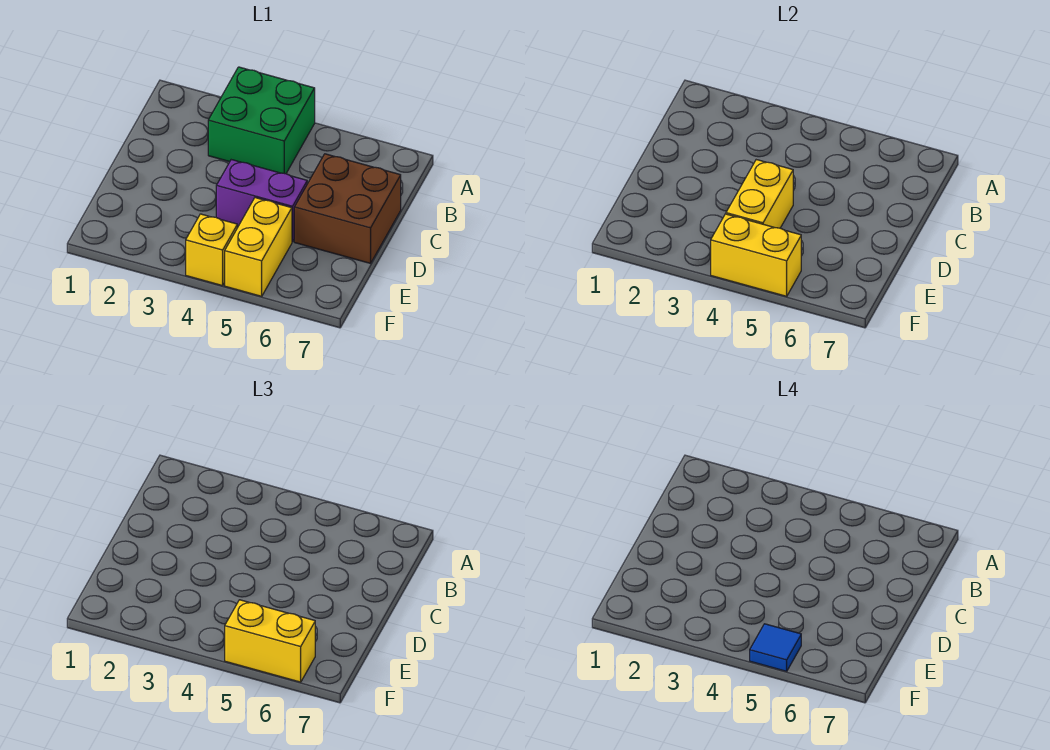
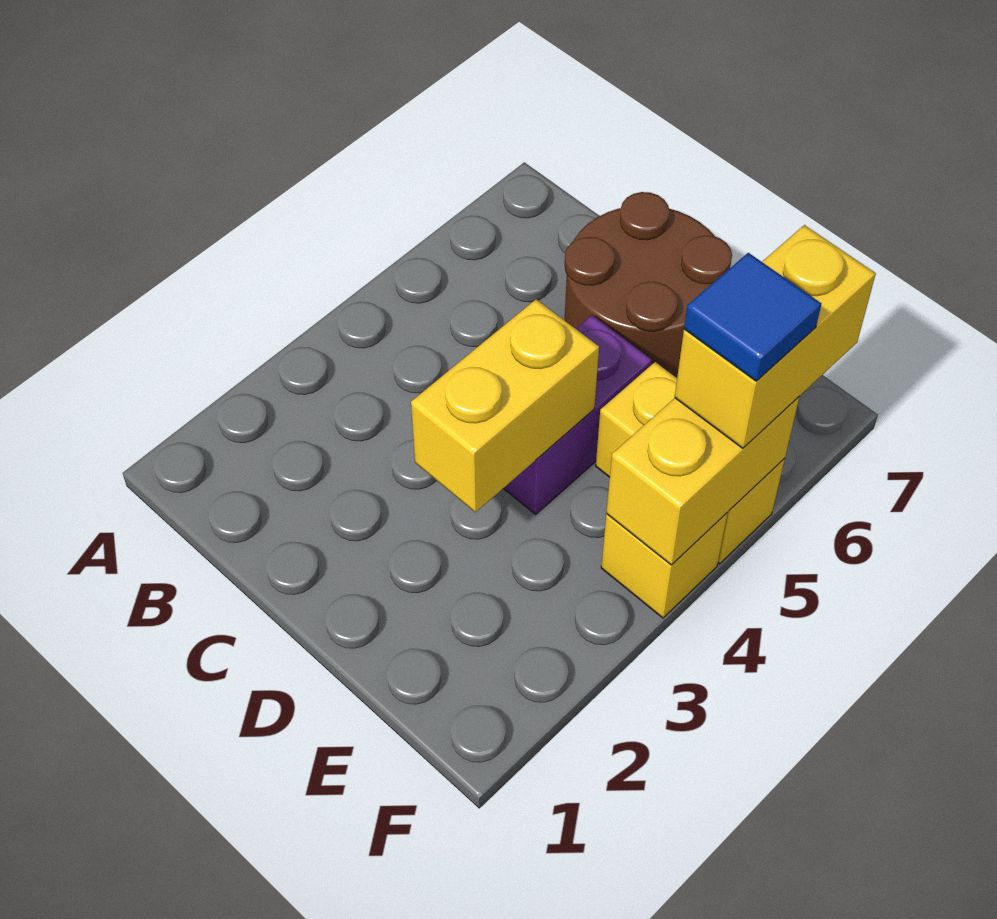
green 2x2 brick [208,67,315,174] -> none
brown 2x2 brick [294,154,401,263] -> brown 2x2 round brick [565,192,732,378]
yellow 1x2 brick [726,160,793,228] -> yellow 1x2 brick turned to [411,299,599,512]

